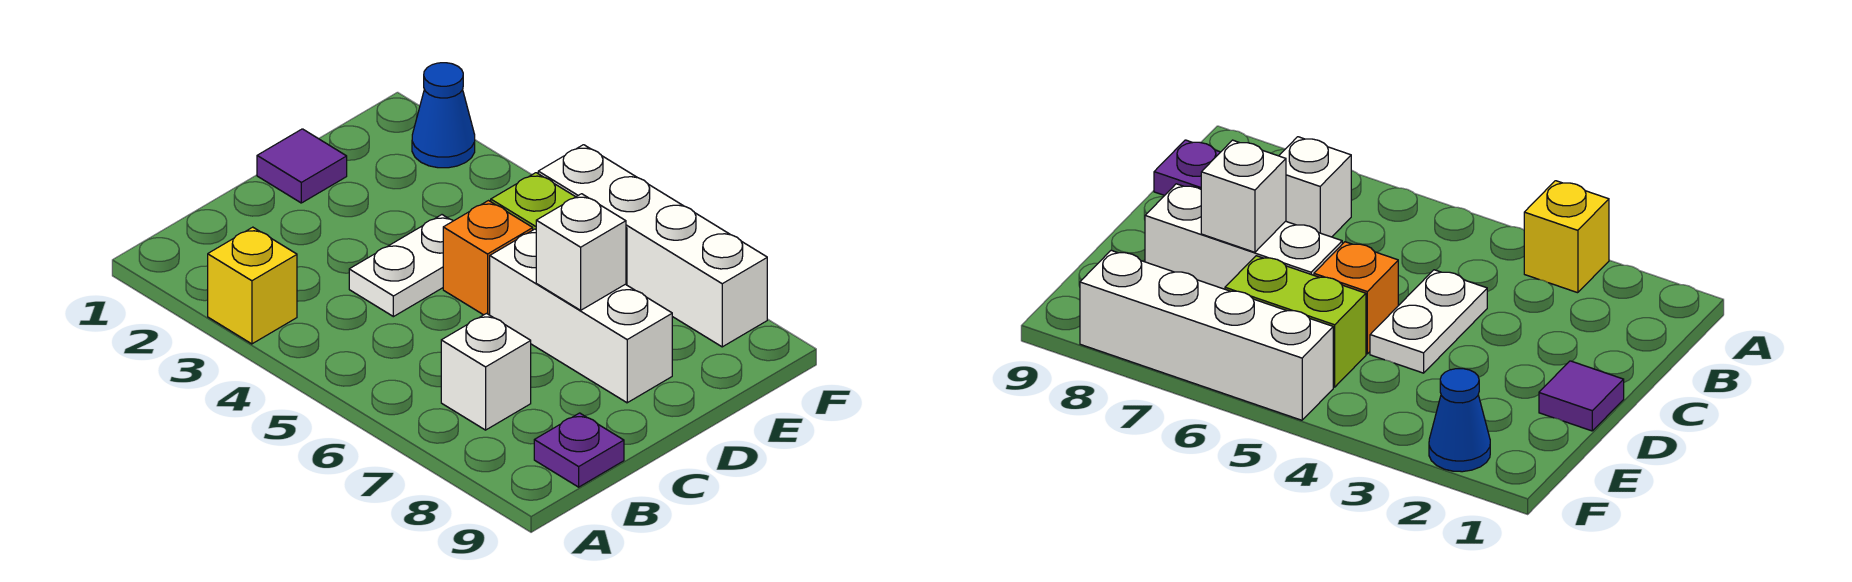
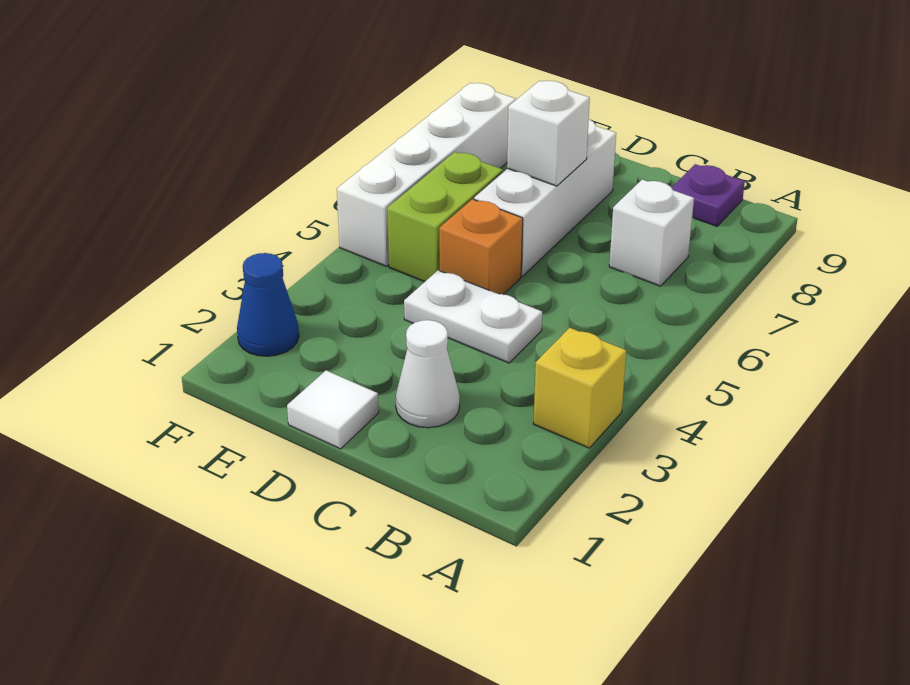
none -> white 1x1 cone [396,320,460,428]
purple 1x1 tile [257,129,347,203] -> white 1x1 tile [287,371,379,449]

